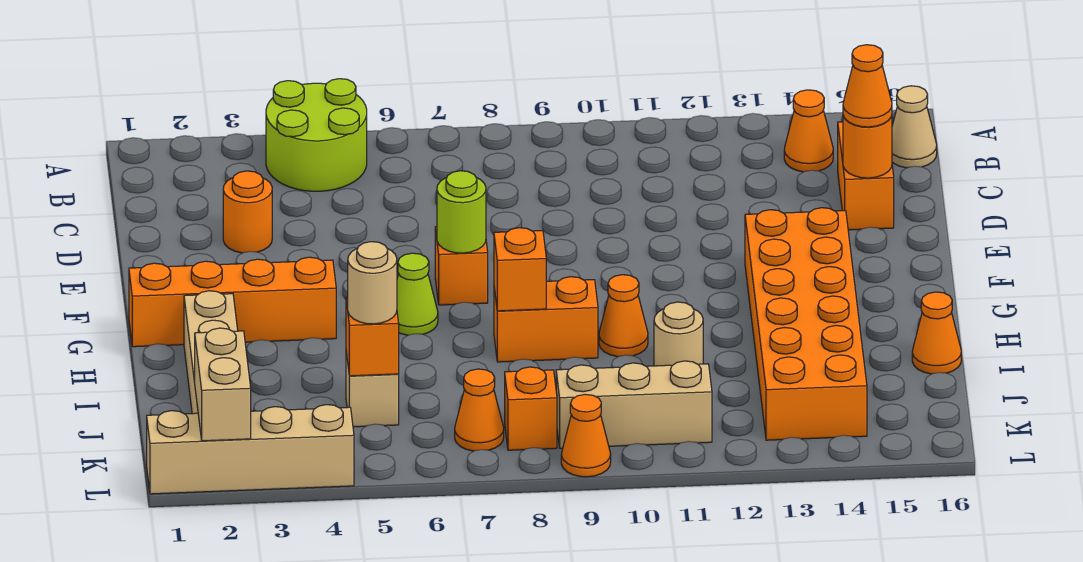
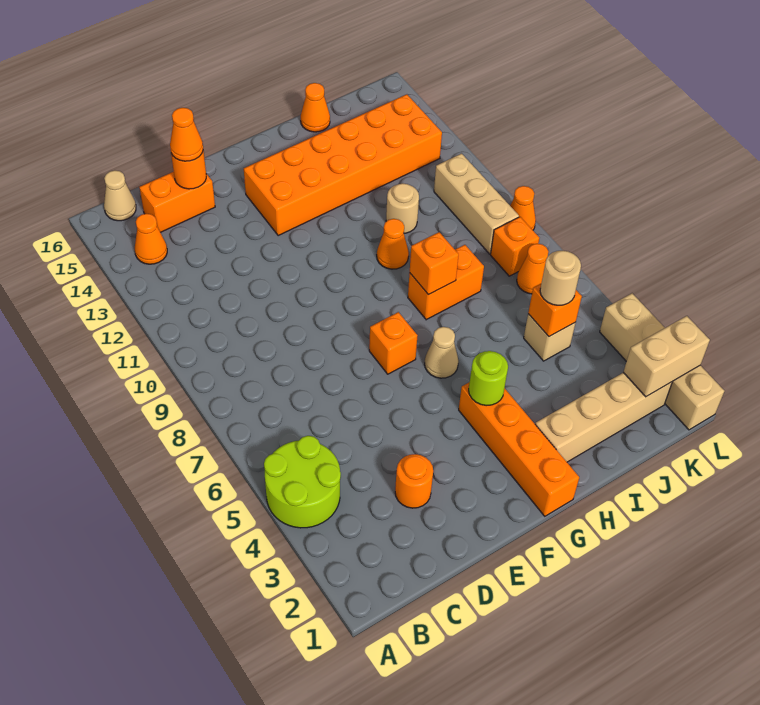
lime 1x1 round brick [437,171,486,253] -> lime 1x1 round brick moved to [469,351,508,406]
lime 1x1 cone [397,253,438,335] -> tan 1x1 cone [425,327,458,378]
orange 1x2 brick [494,277,598,362] -> orange 1x2 brick turned to [408,245,484,320]

